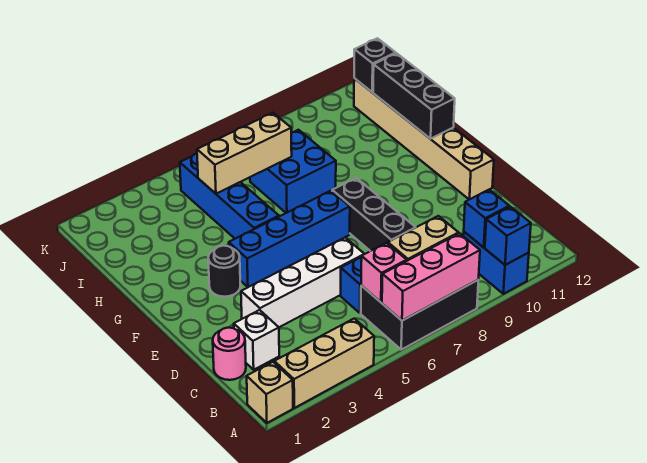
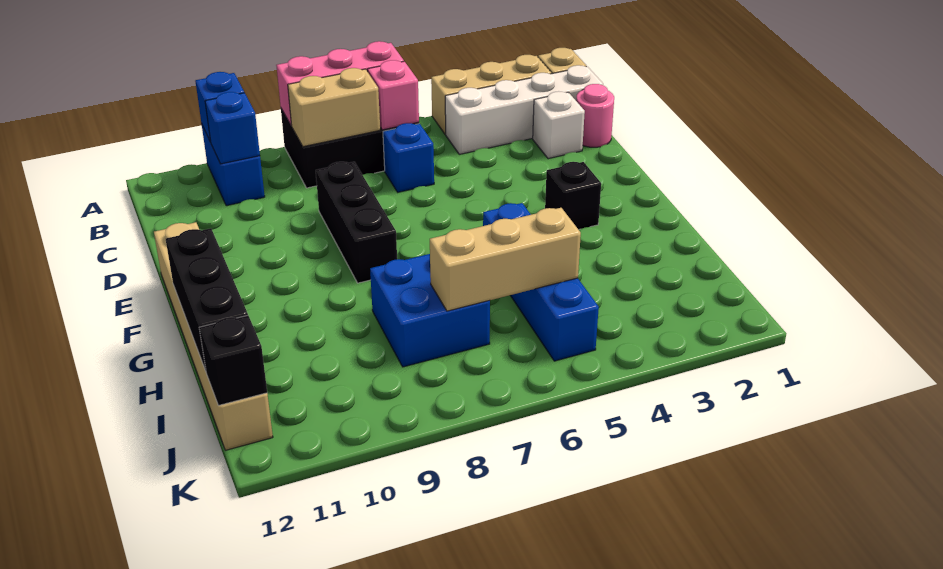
white 1x4 brick [241,238,364,327] -> white 1x4 brick moved to [445,65,603,154]
black 1x1 round brick [208,246,240,297] -> black 1x1 brick [545,162,601,230]
blue 1x4 brick [229,191,350,287] -> none

